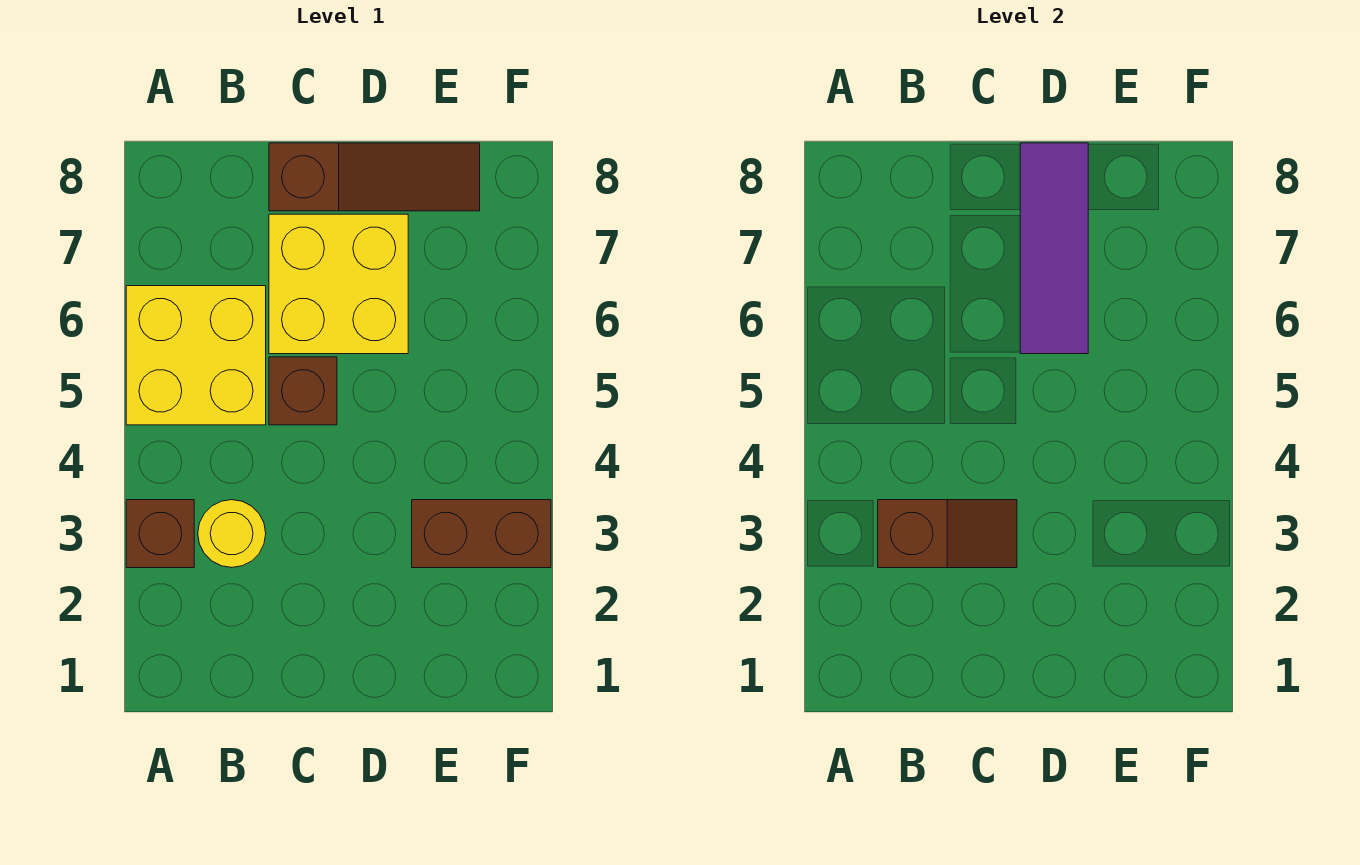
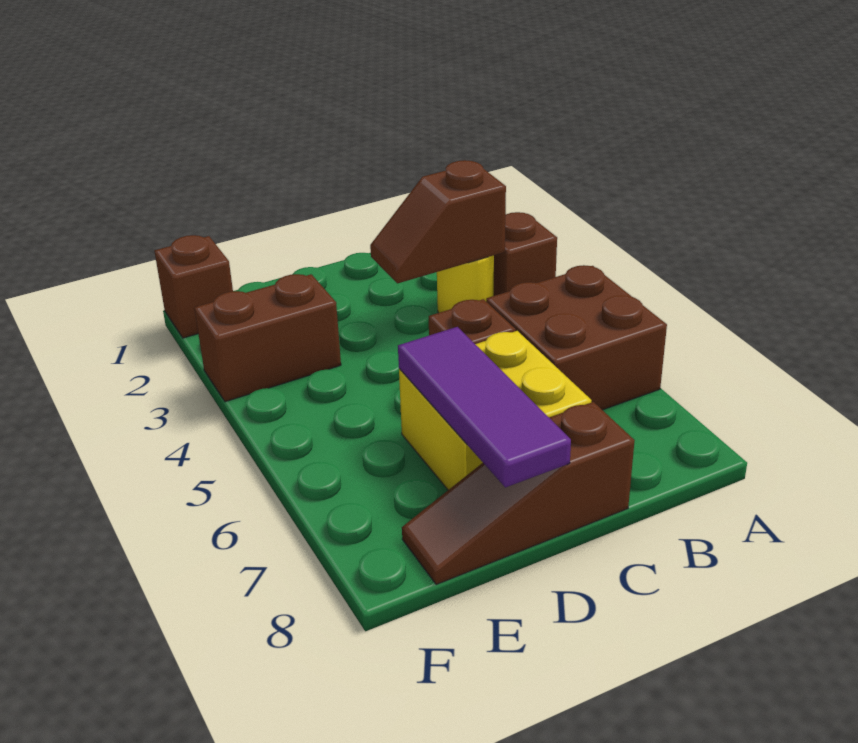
yellow 2x2 brick [126,286,266,425] -> brown 2x2 brick [486,265,667,410]
none -> brown 1x1 brick [154,235,233,338]

